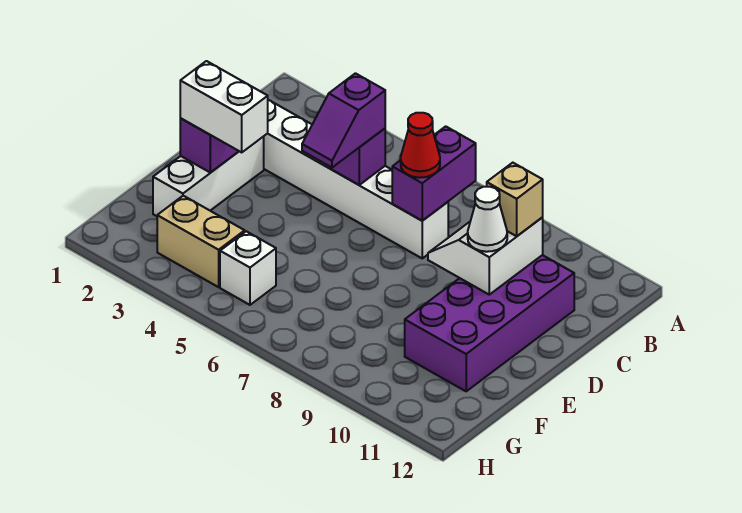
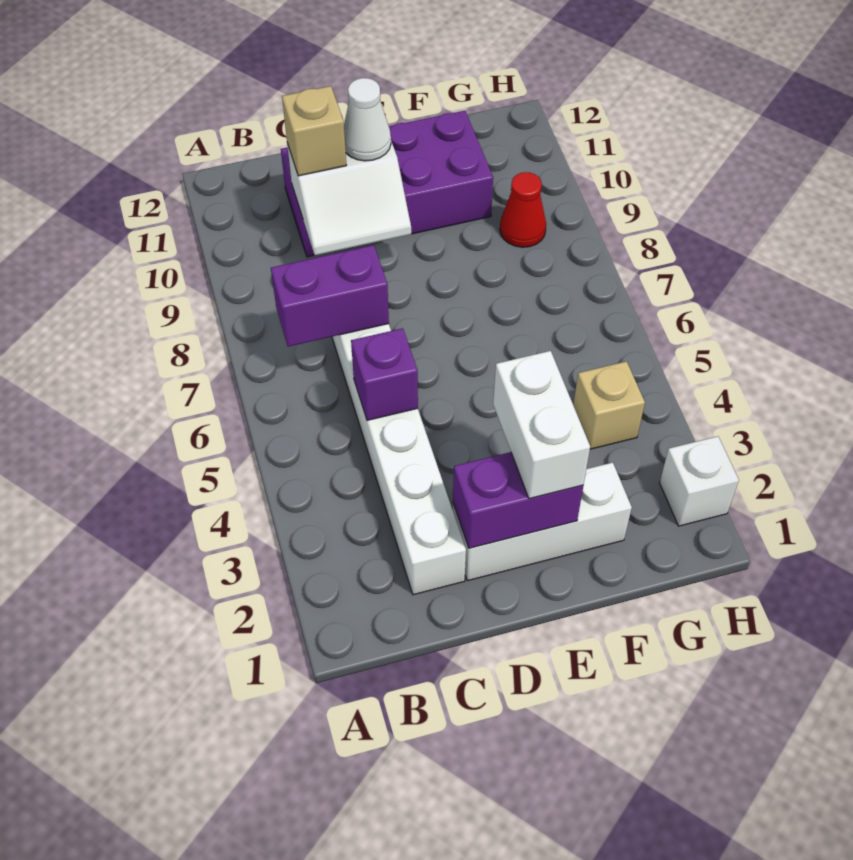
purple 1x2 slope [302,73,385,168] -> none
red 1x1 cone [401,113,440,178] -> red 1x1 cone moved to [500,172,546,247]
tan 1x2 brick [157,196,245,287] -> tan 1x1 brick [573,361,645,449]
white 1x1 brick [220,231,276,305] -> white 1x1 brick moved to [660,436,739,526]

